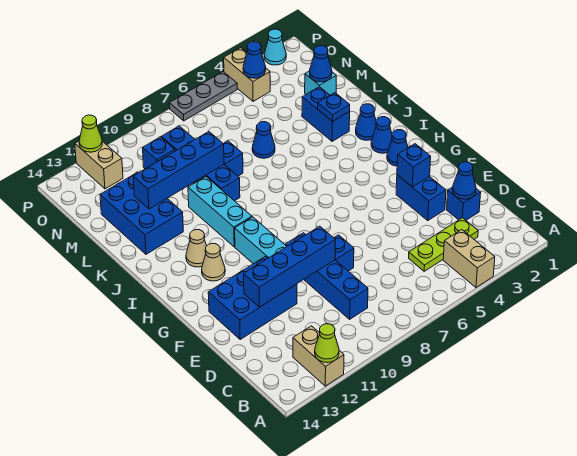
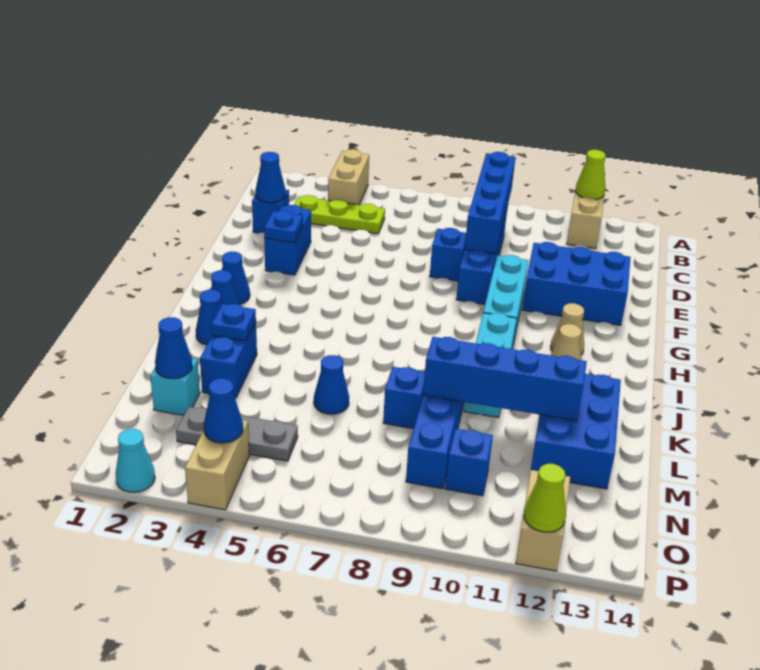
blue 1x4 brick [244,226,335,307] -> blue 1x4 brick turned to [465,152,515,254]
blue 1x1 brick [397,144,431,187] -> blue 1x1 plate [264,210,303,243]
grey 1x3 plate [169,72,237,121] -> grey 1x3 plate moved to [176,407,298,461]

